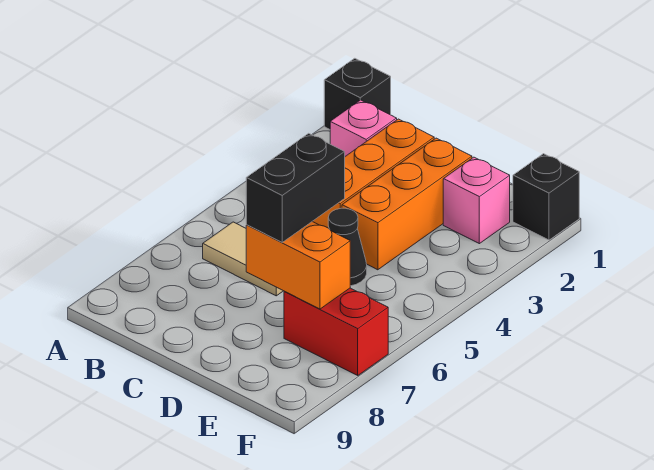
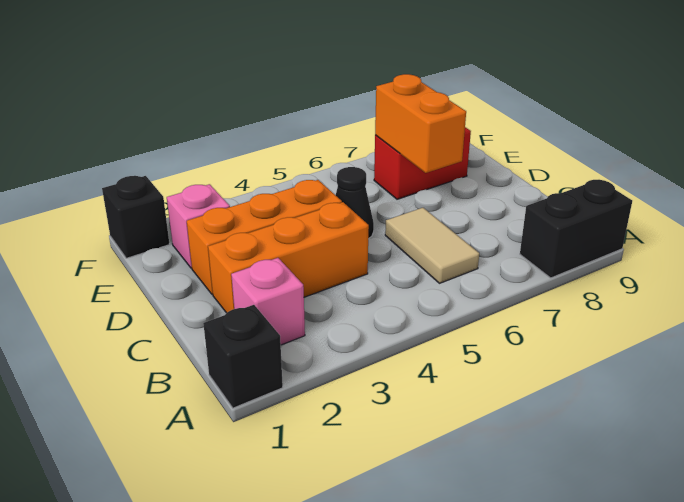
black 1x2 brick [246,133,345,242] -> black 1x2 brick moved to [520,180,632,278]
red 1x2 brick [284,288,388,375] -> red 1x2 brick turned to [374,127,471,199]

